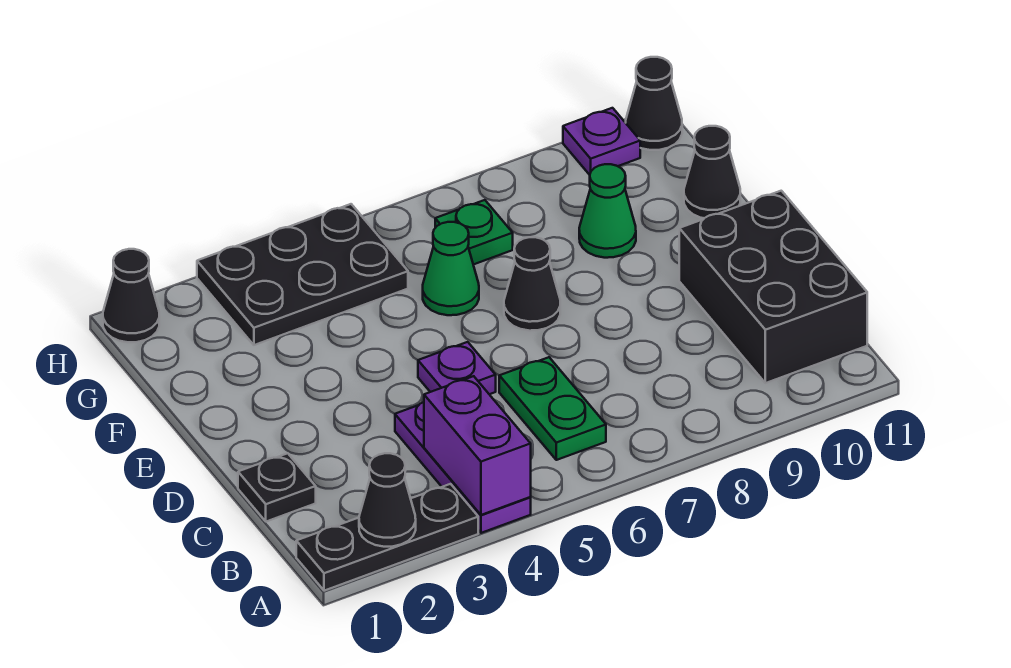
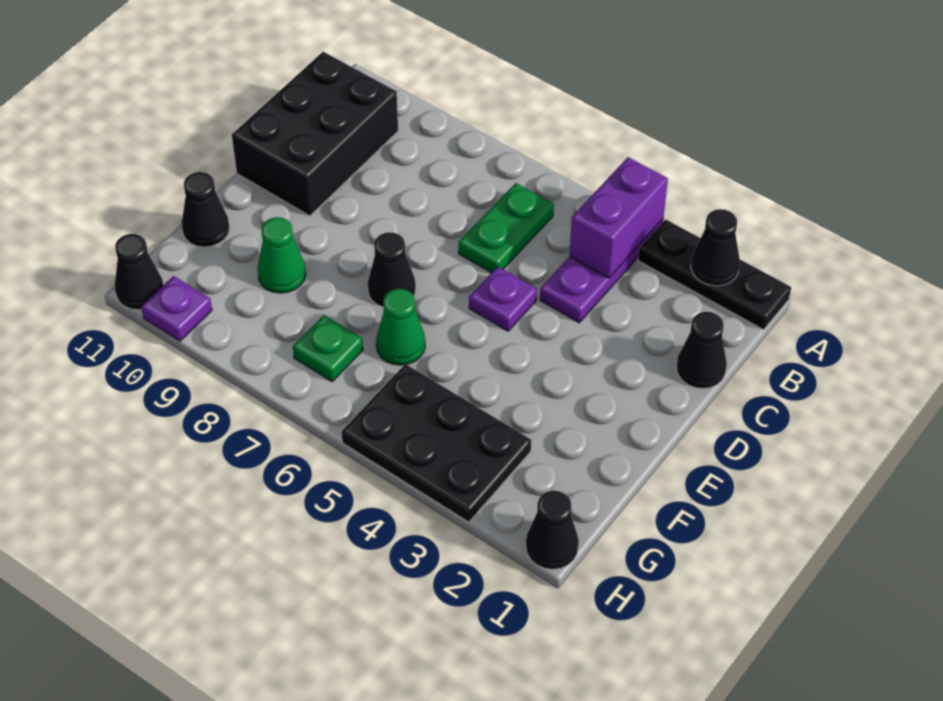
black 1x1 plate [238,453,316,522] -> black 1x1 cone [676,312,727,389]

